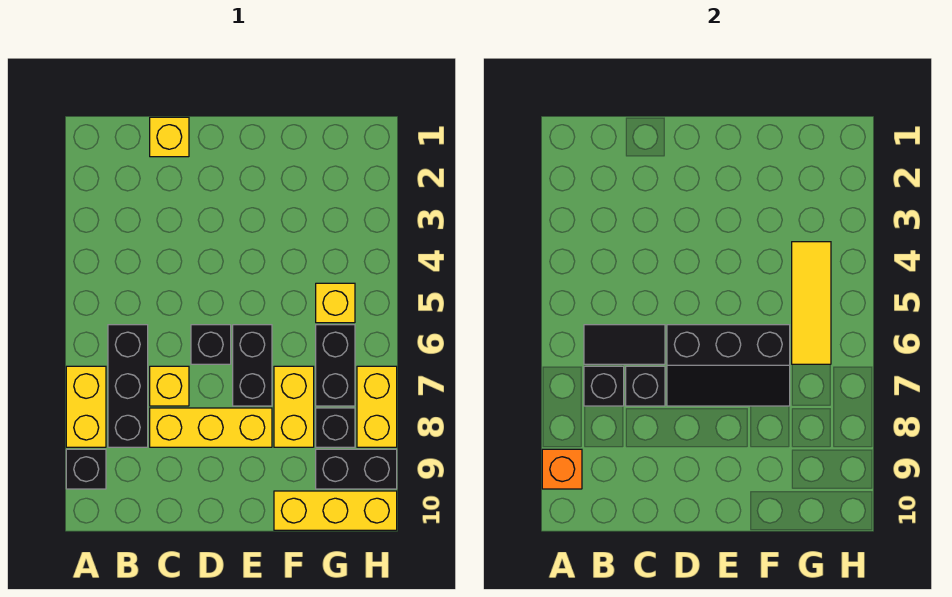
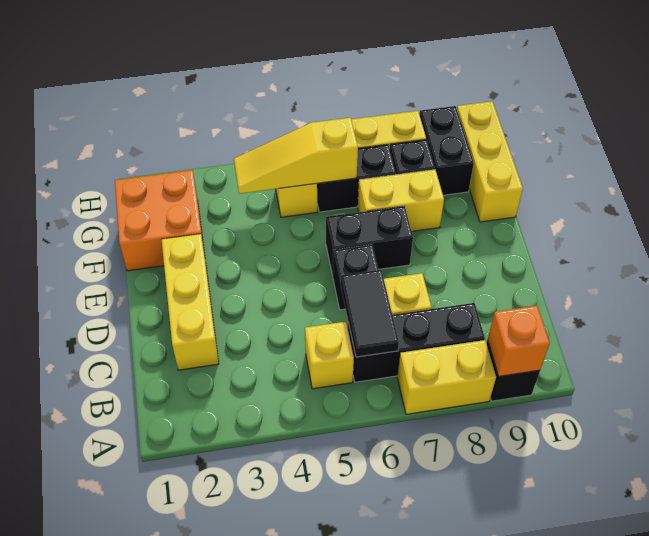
black 1x1 brick [584,366,624,406] -> none
yellow 1x1 brick [150,117,189,157] -> yellow 1x1 brick moved to [305,322,354,389]
black 1x1 brick [626,366,665,406] -> none
yellow 1x3 brick [150,408,272,447] -> yellow 1x3 brick moved to [161,234,219,370]
black 2x3 slope [667,325,790,406] -> none
none -> orange 2x2 brick [115,170,205,271]
yellow 1x3 tile [792,242,831,364] -> yellow 1x3 slope [234,118,358,194]

